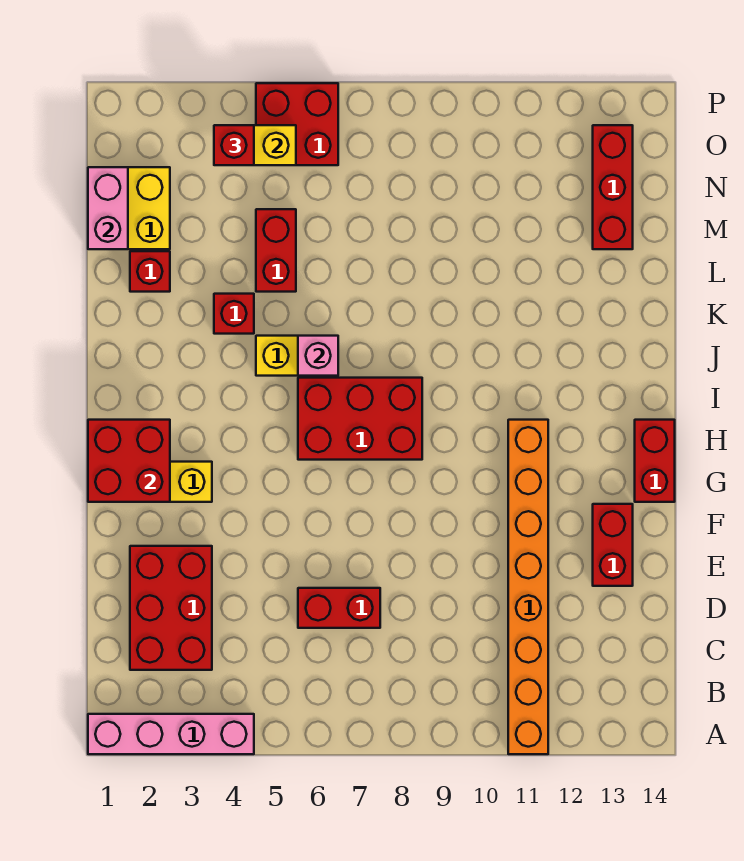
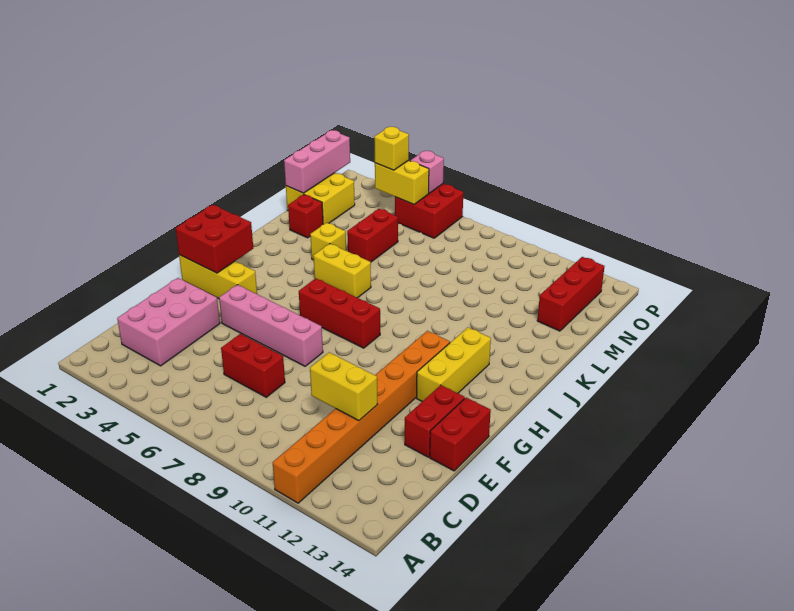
pink 1x4 brick [88,714,254,754] -> pink 1x4 brick moved to [219,285,323,366]
red 2x3 brick [130,546,212,670] -> pink 2x3 brick [117,278,220,366]
none -> yellow 1x2 brick [310,352,378,421]
none -> yellow 1x3 brick [417,327,491,401]
red 1x2 brick [635,420,675,502] -> red 1x2 brick moved to [430,398,491,471]
red 2x3 brick [298,378,422,460] -> red 1x3 brick [299,278,380,348]
pink 1x1 brick [298,336,338,376] -> pink 1x1 brick moved to [411,151,444,193]
red 1x1 brick [214,294,254,334] -> yellow 1x1 brick [310,223,346,260]
pink 1x2 brick [88,167,128,249] -> pink 1x3 brick [284,130,350,193]
red 1x1 brick [214,125,254,165] -> yellow 1x1 brick [374,127,409,170]

